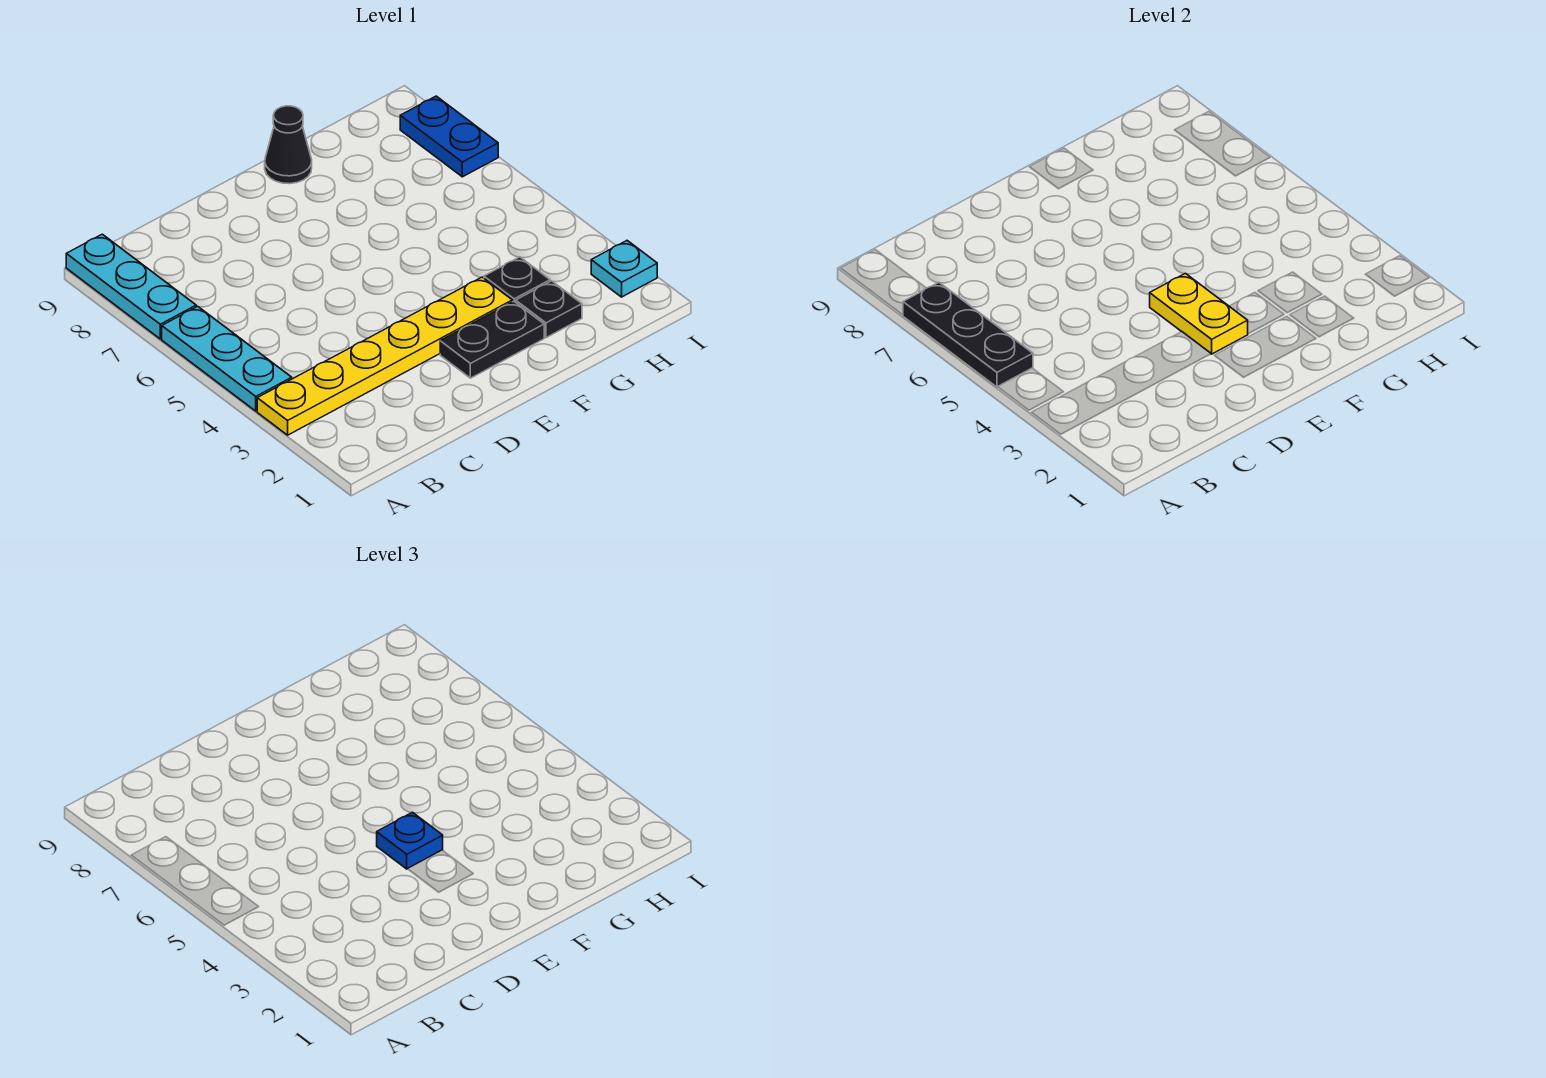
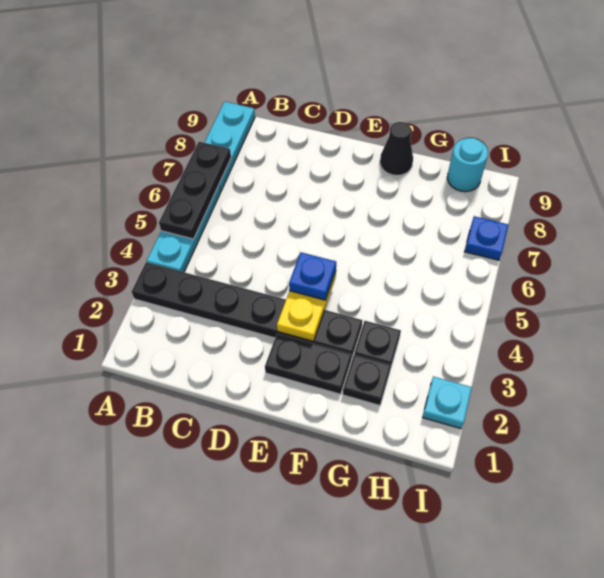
yellow 1x6 plate [257,277,512,435] -> black 1x6 plate [132,262,363,357]
none -> cyan 1x1 round brick [447,138,488,192]
blue 1x2 plate [400,96,498,177] -> blue 1x1 plate [465,216,508,260]

